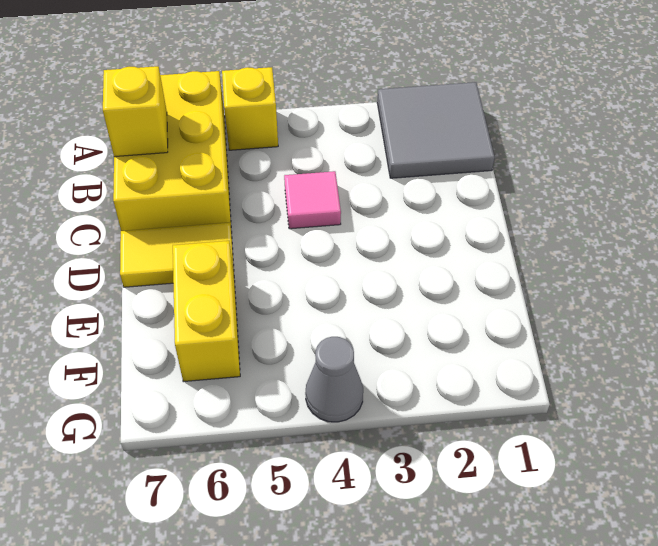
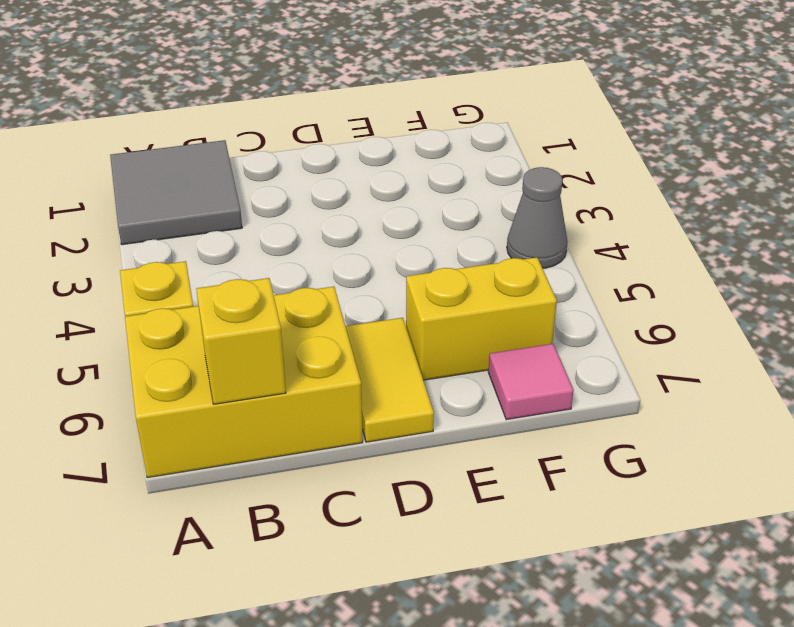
pink 1x1 tile [284,171,341,229] -> pink 1x1 tile moved to [488,344,574,420]

